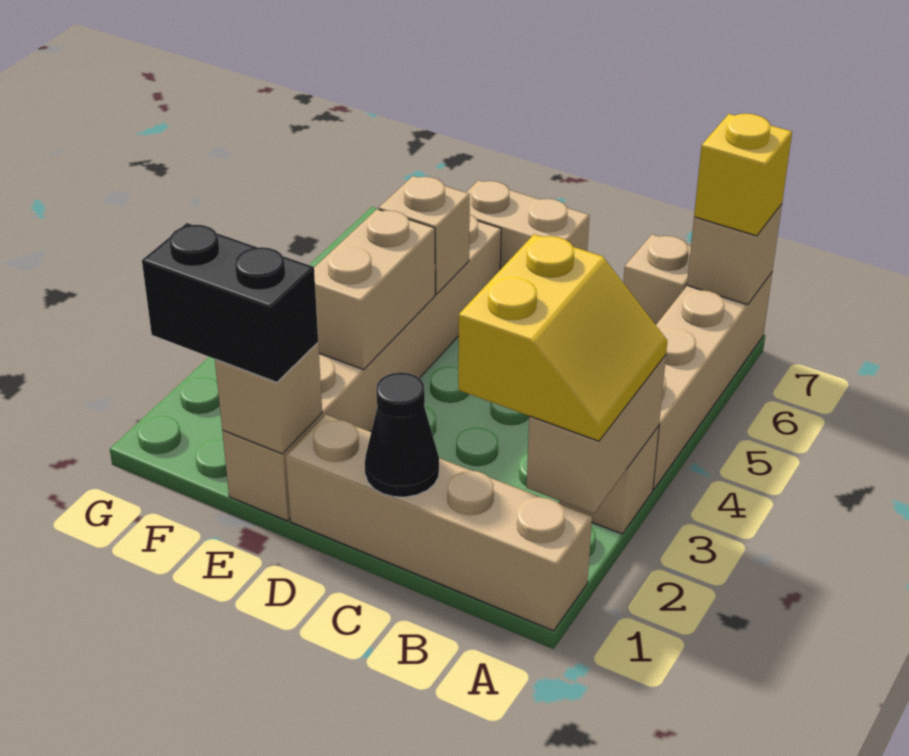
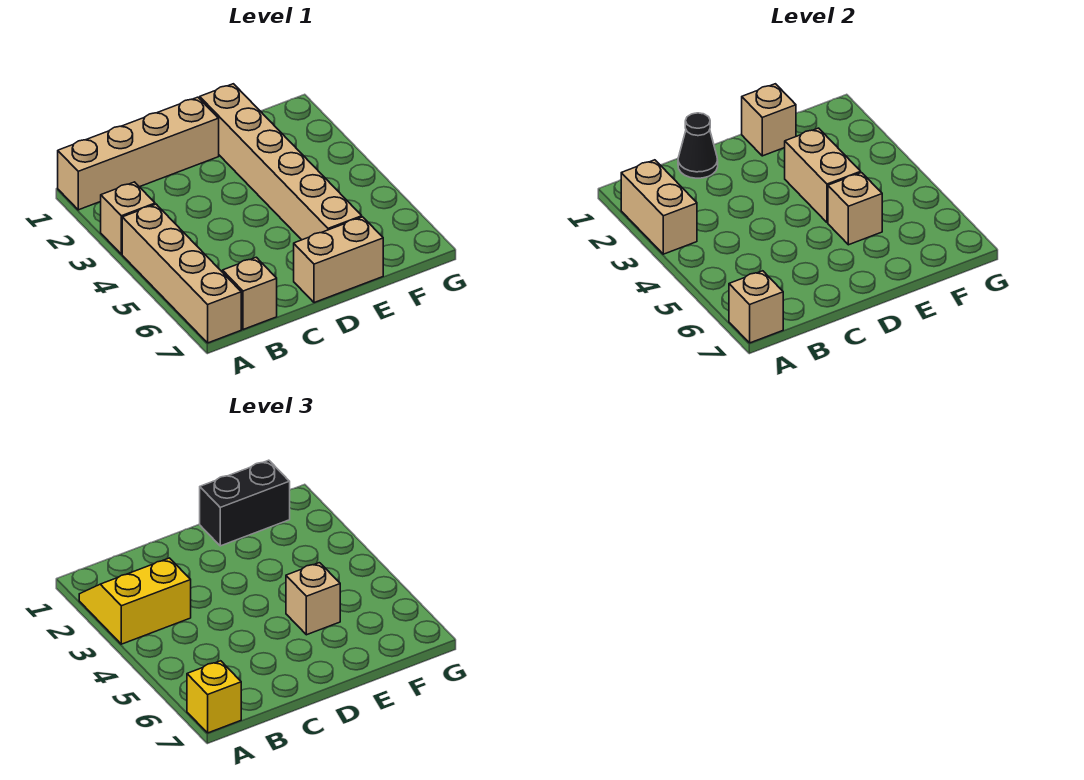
yellow 2x2 slope [458,234,667,441] -> yellow 2x2 slope turned to [79,558,191,644]
none -> tan 1x1 brick [286,563,340,635]

